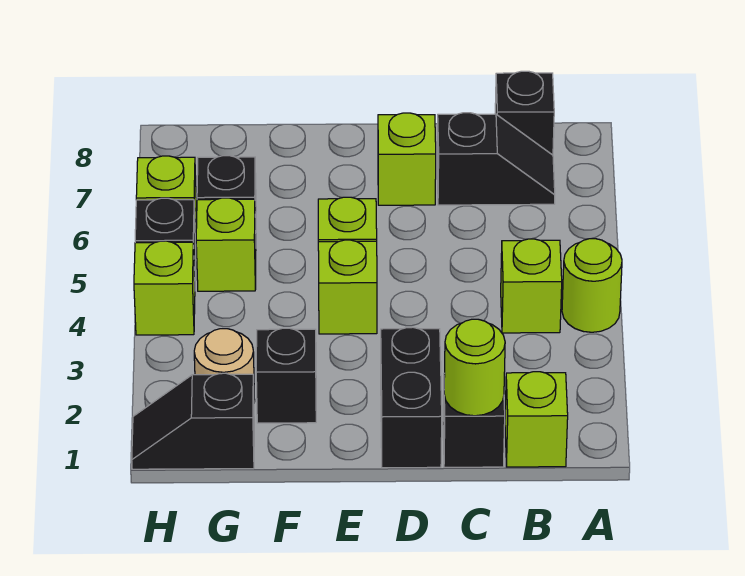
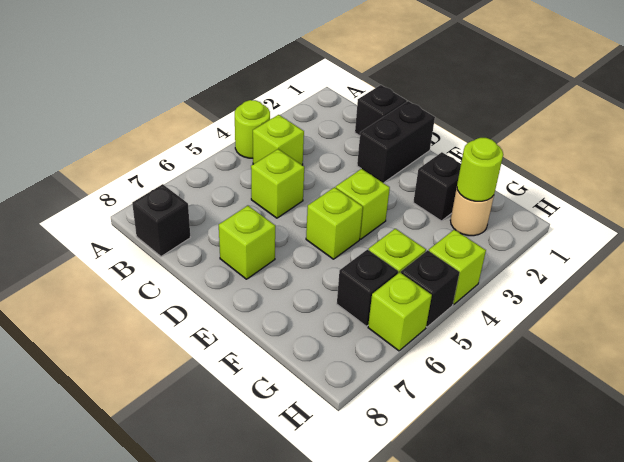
lime 1x1 brick [505,372,568,467] -> lime 1x1 brick moved to [251,149,304,218]
black 1x2 slope [437,113,555,205] -> none
lime 1x1 round brick [444,319,505,416] -> lime 1x1 round brick moved to [457,138,503,201]
black 1x2 slope [132,373,254,469] -> none

